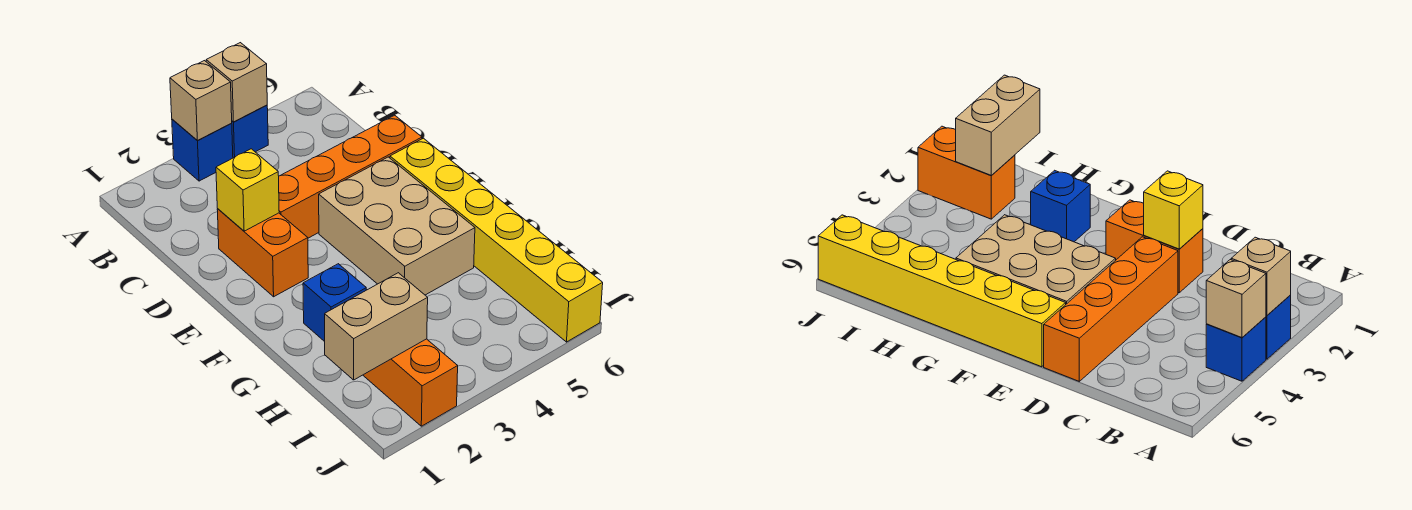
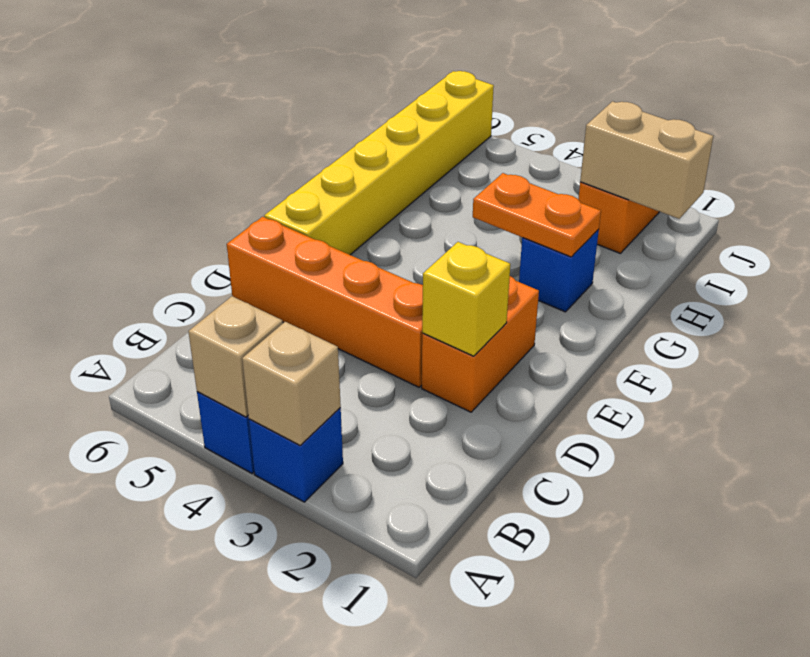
tan 2x3 brick [319,157,475,295] -> none
none -> orange 1x2 plate [473,173,601,257]

